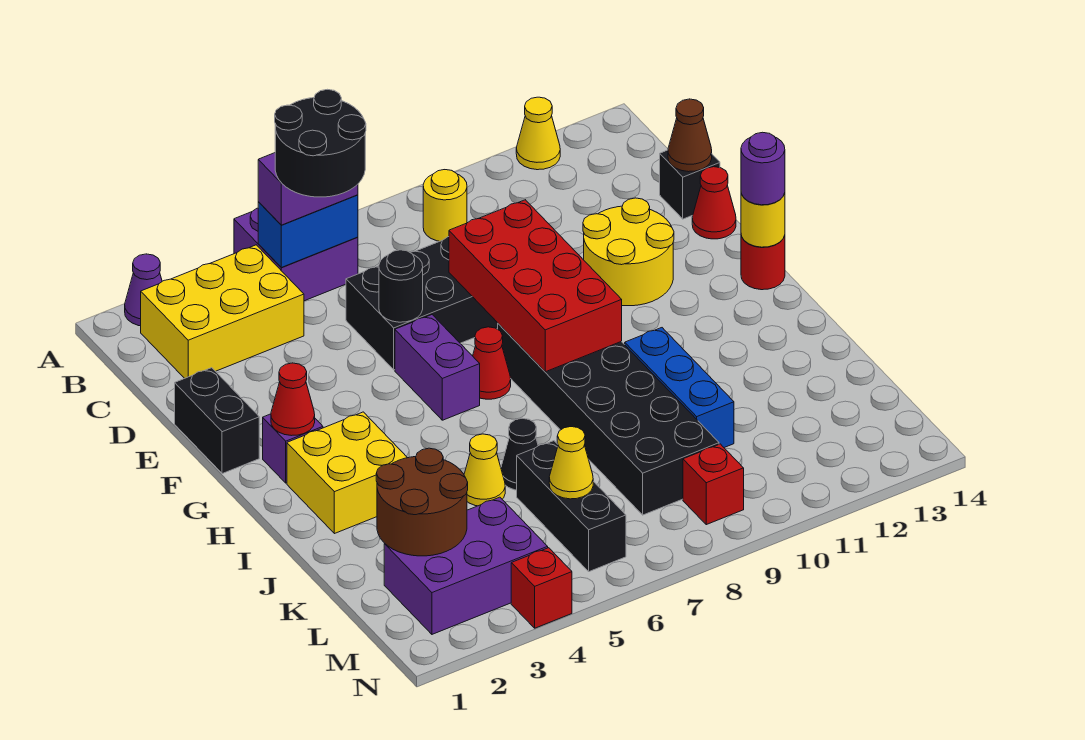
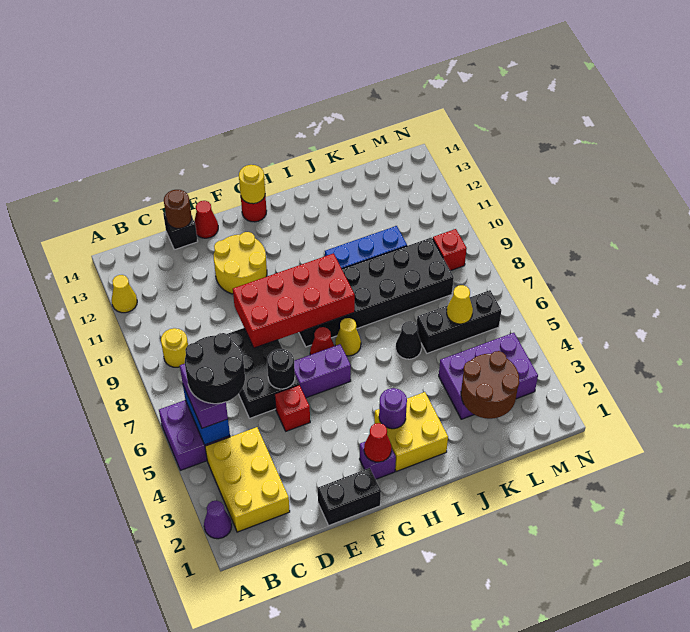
brown 1x1 cone [668,99,712,172] -> brown 1x1 round brick [164,190,192,229]
purple 1x1 round brick [741,132,785,205] -> purple 1x1 round brick moved to [379,388,407,429]
yellow 1x1 cone [464,434,505,506] -> yellow 1x1 cone moved to [335,318,361,356]
purple 2x3 brick [384,497,548,634] -> purple 2x3 brick turned to [439,333,538,419]
red 1x1 brick [511,548,572,628] -> red 1x1 brick moved to [275,385,310,431]

